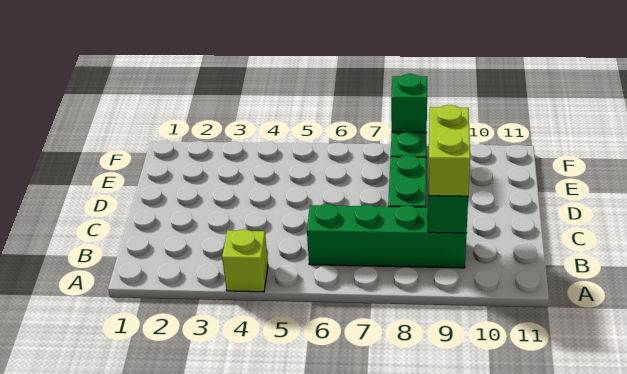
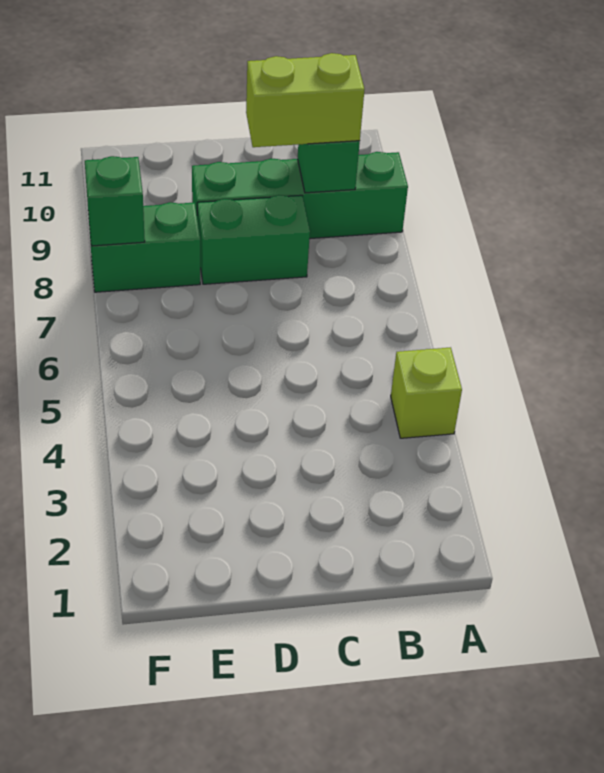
green 1x4 brick [307,204,467,268] -> green 1x4 brick turned to [192,152,408,239]

